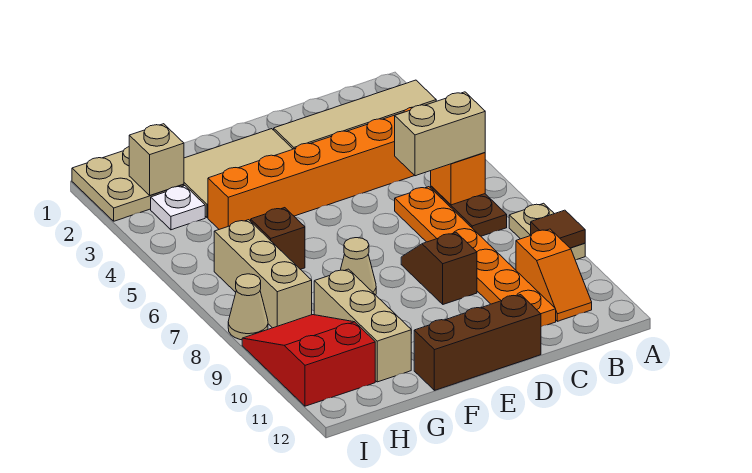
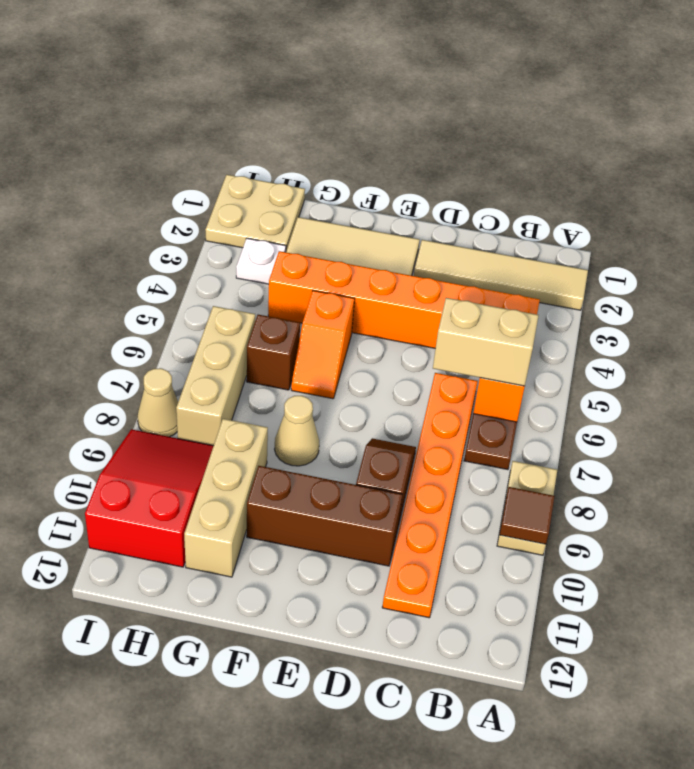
orange 1x2 slope [516,229,592,321] -> orange 1x2 slope moved to [291,291,354,399]
brown 1x3 brick [414,295,541,390] -> brown 1x3 brick moved to [247,466,403,566]
tan 1x1 brick [129,124,184,195] -> none

